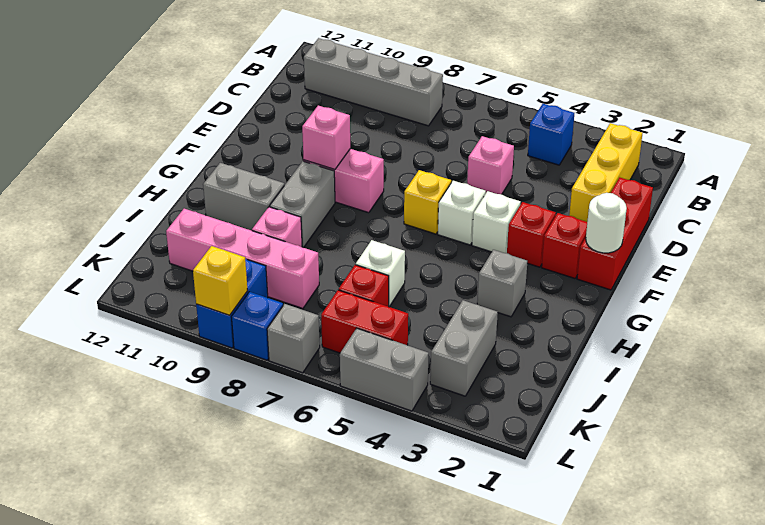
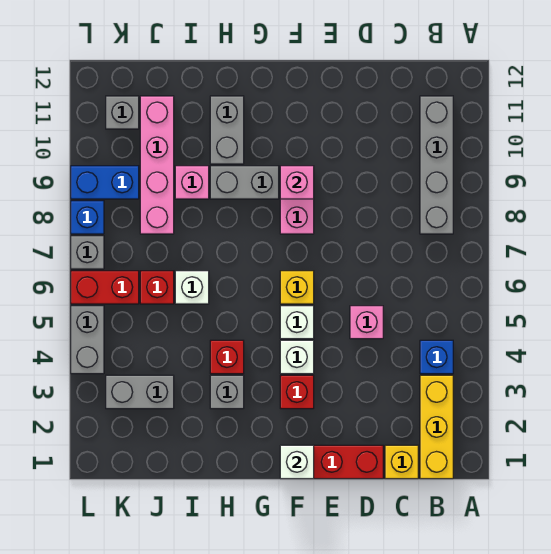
yellow 1x3 brick [569,123,643,222] -> yellow 1x3 brick turned to [420,375,453,479]
white 1x1 round brick [586,193,627,253] -> white 1x1 brick [280,445,314,479]
red 1x1 brick [542,213,587,278] -> red 1x1 brick moved to [210,340,244,374]
red 1x2 brick [321,290,408,353] -> red 1x2 brick turned to [71,271,139,304]
none -> grey 1x1 brick [106,96,139,129]
yellow 1x1 brick [193,246,248,315] -> yellow 1x1 brick moved to [385,445,418,479]

